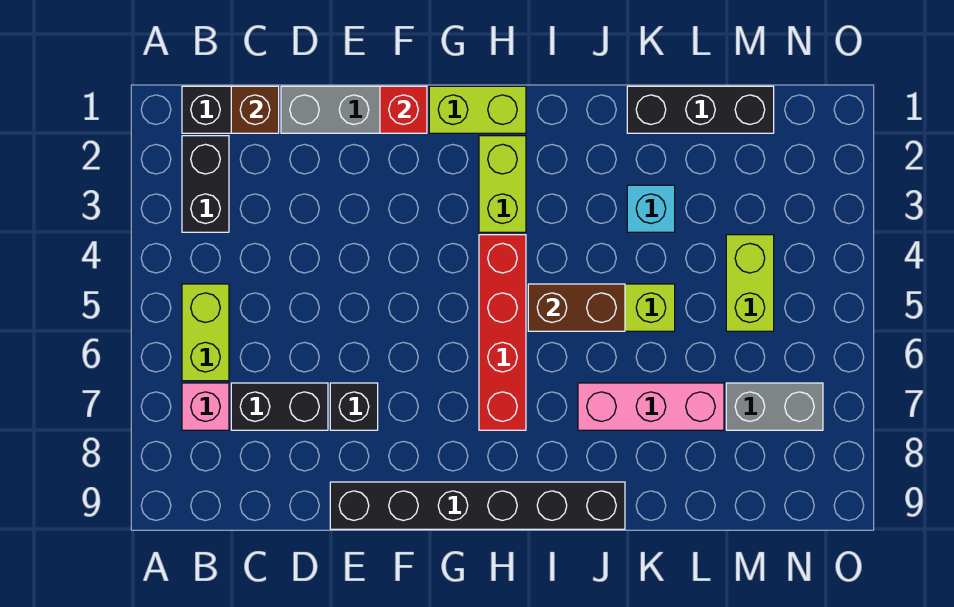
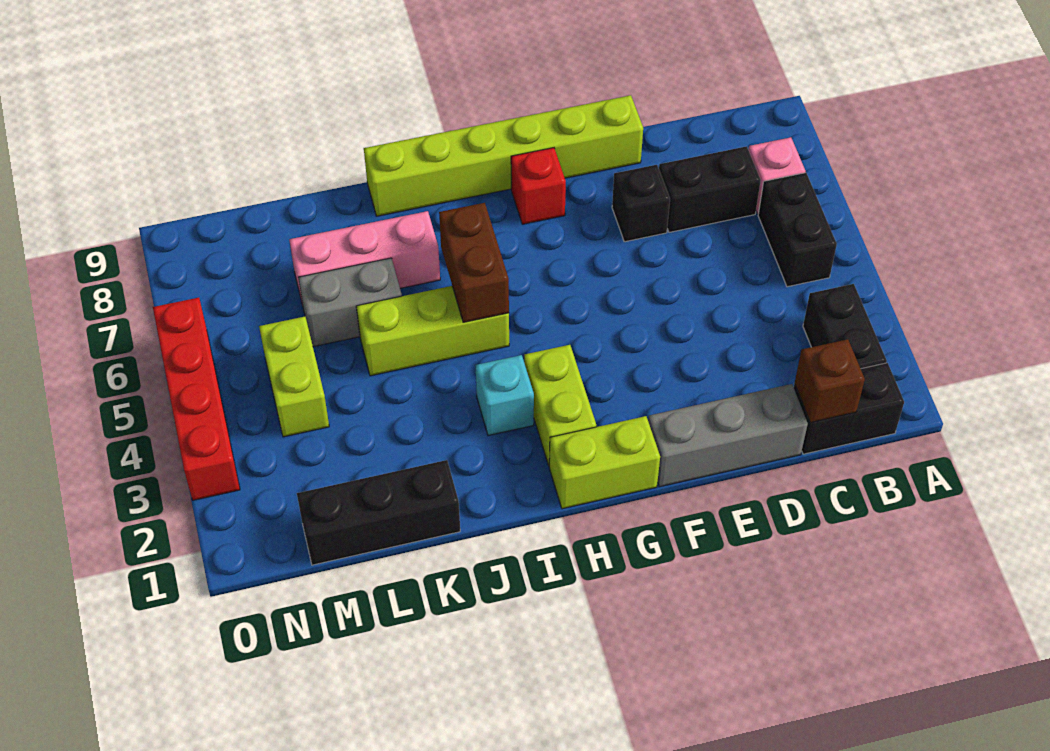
lime 1x2 brick [182,284,229,381] -> black 1x2 brick [758,173,837,287]
black 1x6 brick [330,482,625,529] -> lime 1x6 brick [364,95,643,216]
red 1x1 brick [380,86,427,133] -> red 1x1 brick moved to [511,148,566,224]
red 1x4 brick [479,235,526,430] -> red 1x4 brick moved to [153,298,240,500]
brown 1x2 brick [528,284,625,331] -> brown 1x2 brick turned to [439,203,509,322]
cyan 1x1 brick [627,185,675,232] -> cyan 1x1 brick moved to [476,355,534,436]
grey 1x2 brick [726,383,823,430] -> grey 1x2 brick moved to [298,258,402,347]

